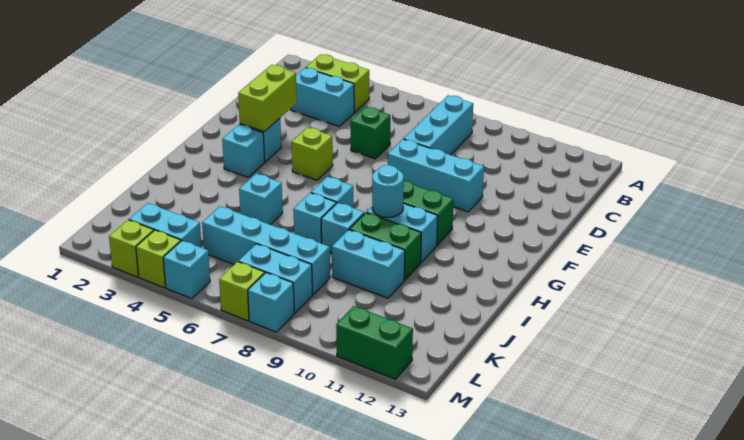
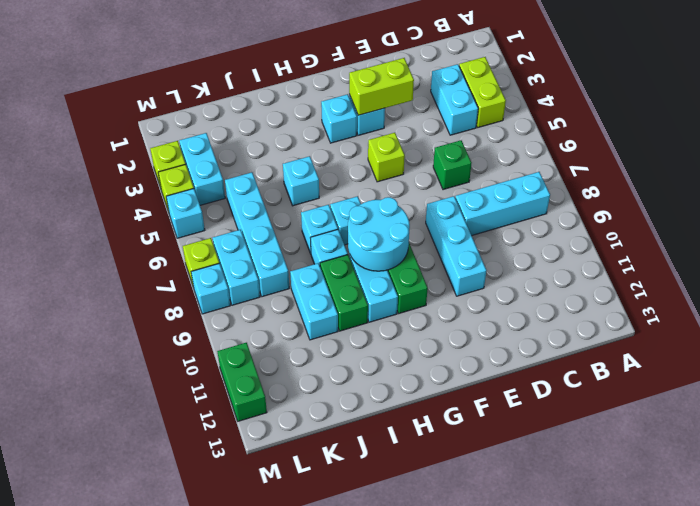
cyan 1x1 round brick [372,165,404,217] -> cyan 2x2 round brick [348,197,410,271]

